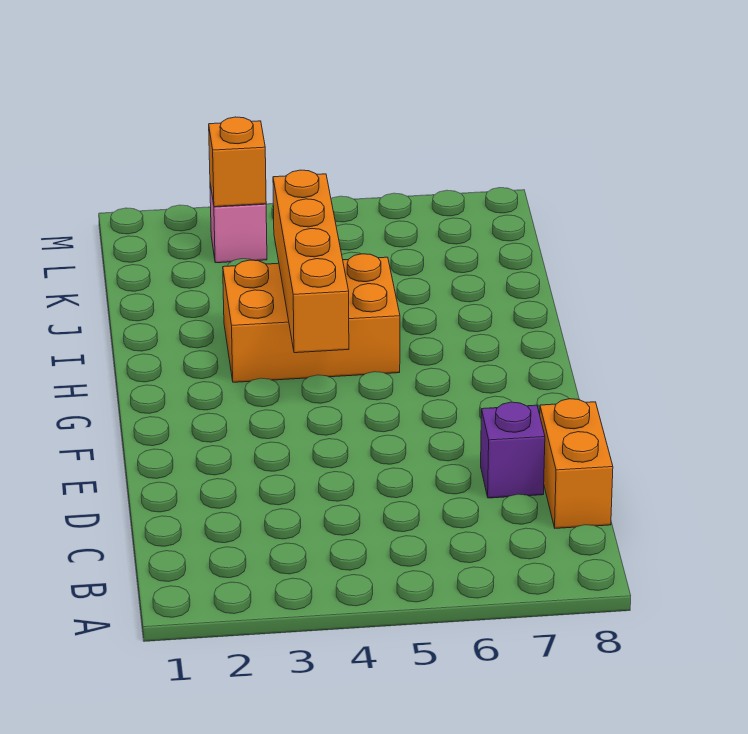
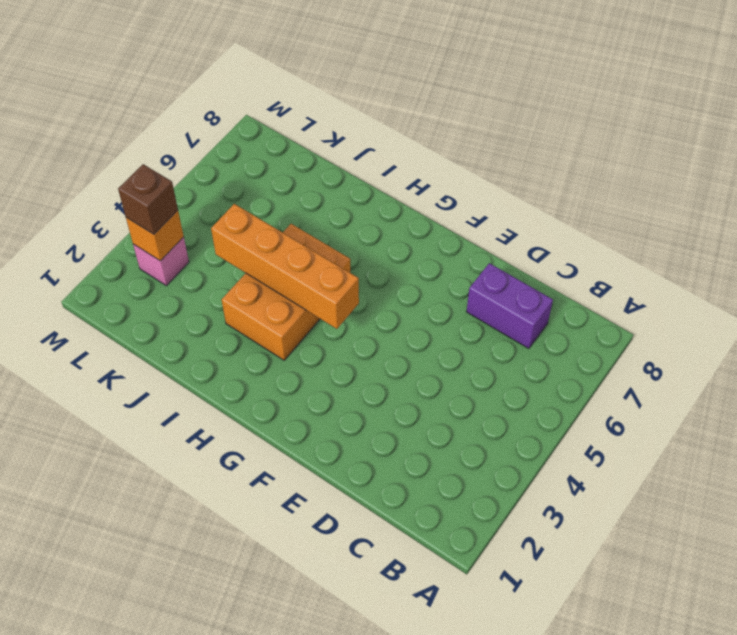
orange 1x2 brick [540,399,613,528] -> none
purple 1x1 brick [481,402,545,498] -> purple 1x2 brick [466,263,553,349]
none -> brown 1x1 brick [118,164,178,234]

